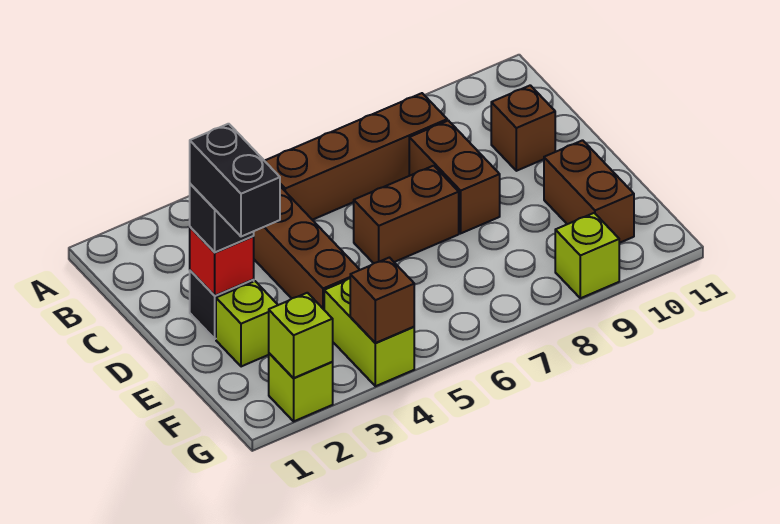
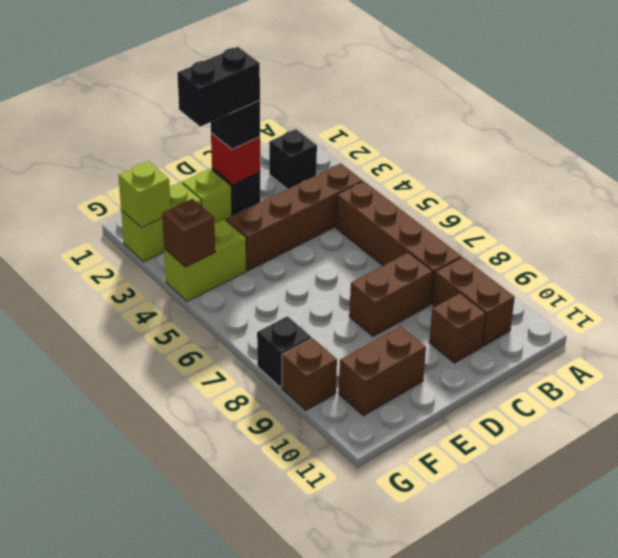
none -> black 1x1 brick [269,129,317,189]
brown 1x2 brick [354,166,459,263] -> brown 1x2 brick moved to [432,257,515,346]
lime 1x1 brick [269,353,333,421] -> lime 1x2 brick [121,183,202,262]
none -> black 1x1 brick [257,316,311,387]
lime 1x1 brick [555,213,619,298] -> brown 1x1 brick [282,338,337,410]

